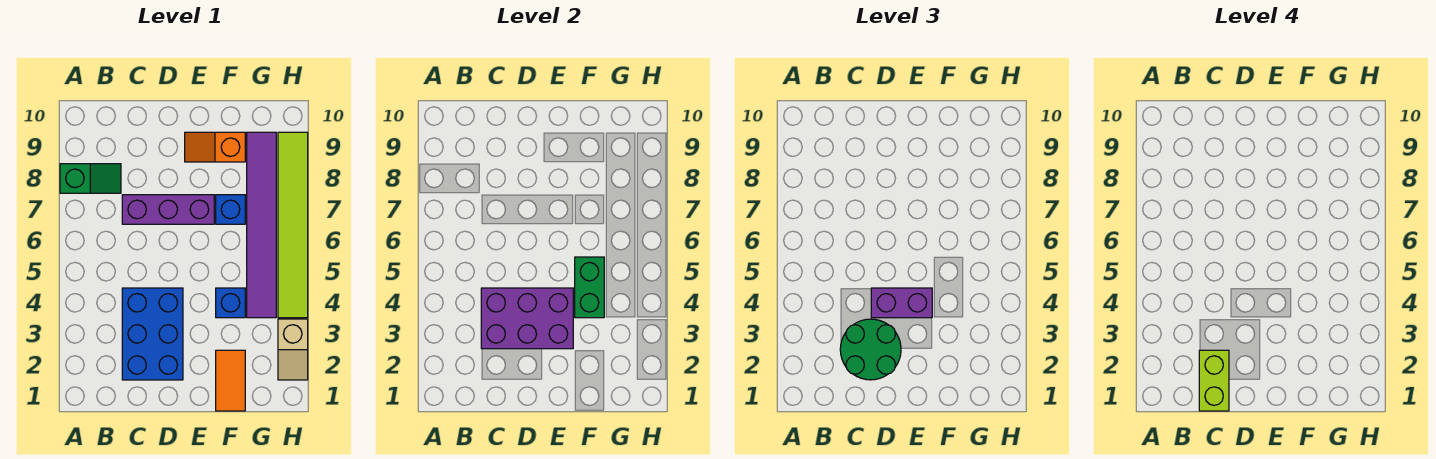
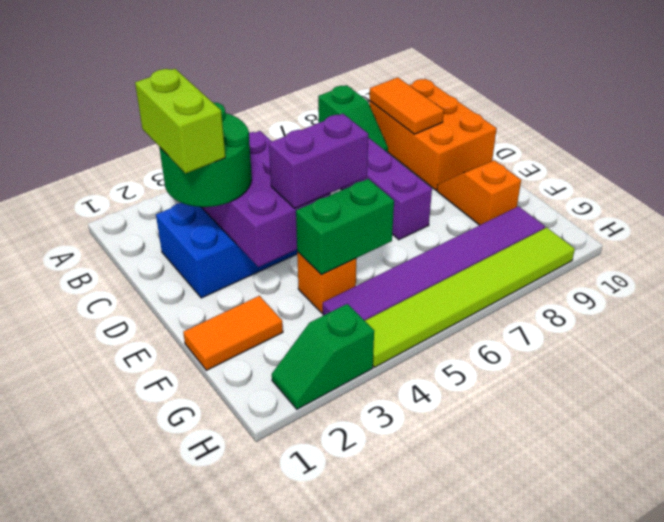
none -> orange 2x3 brick [369,79,497,190]
none -> orange 1x2 tile [370,77,444,134]
lime 1x2 brick [1199,350,1229,411] -> lime 1x2 brick turned to [135,69,225,173]
purple 1x2 brick [871,288,932,318] -> purple 1x2 brick turned to [269,114,368,208]
blue 1x1 brick [216,288,245,318] -> orange 1x1 brick [297,252,356,313]
blue 1x1 brick [216,195,245,224] -> none
tan 1x2 slope [278,319,308,380] -> green 1x2 slope [272,304,374,409]

